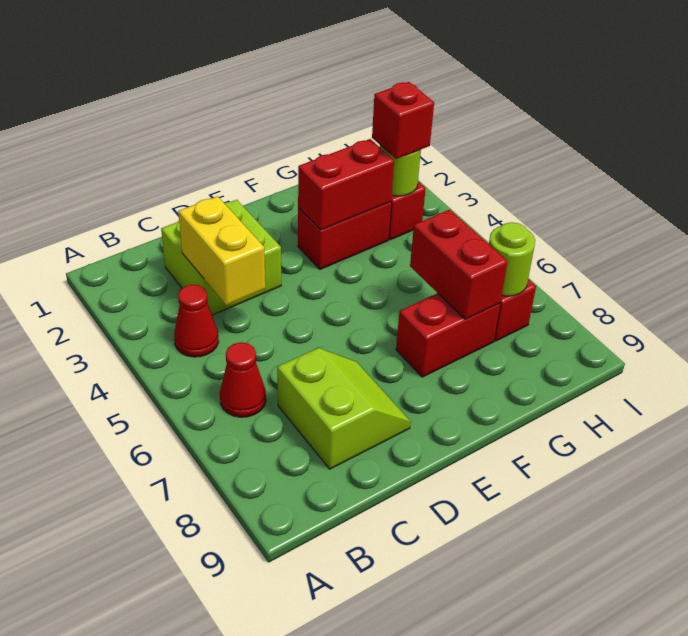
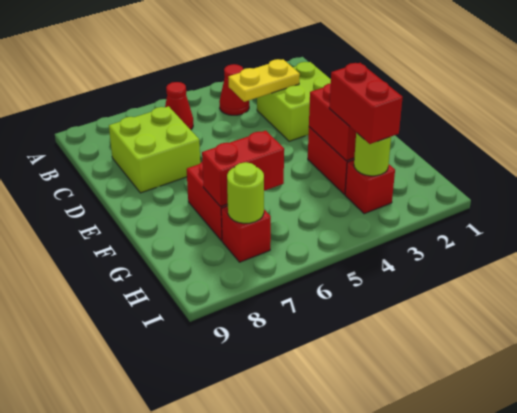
yellow 1x2 brick [178,196,265,305] -> yellow 1x2 plate [228,59,300,102]
lime 2x2 slope [277,348,411,469] -> lime 2x2 brick [109,106,200,193]
red 1x1 brick [372,82,434,159] -> red 1x2 brick [329,63,403,144]

